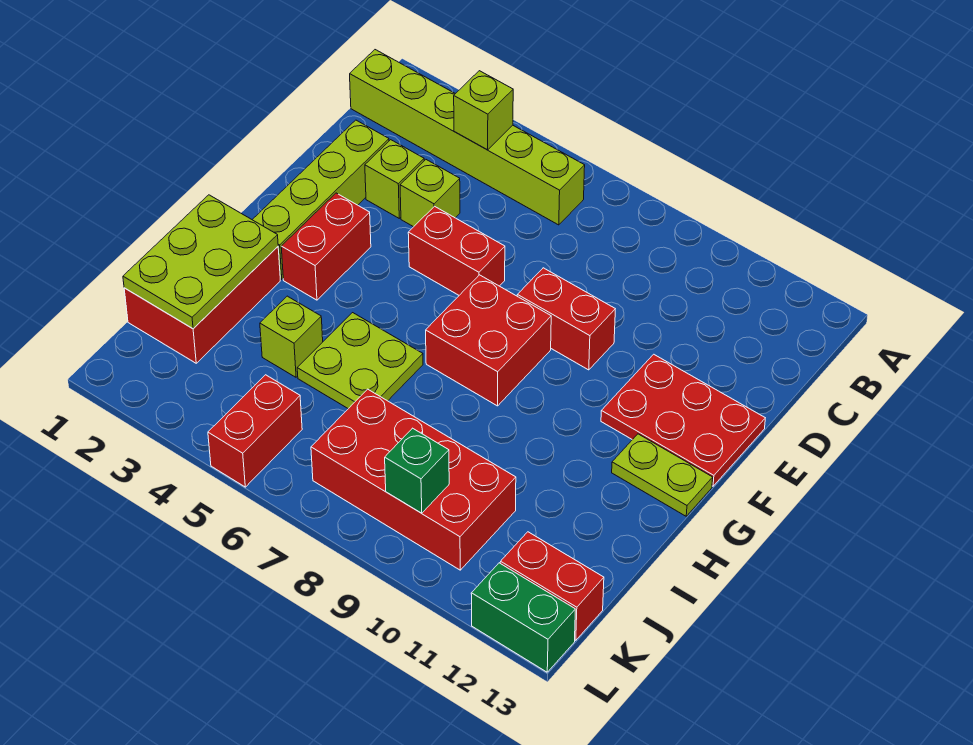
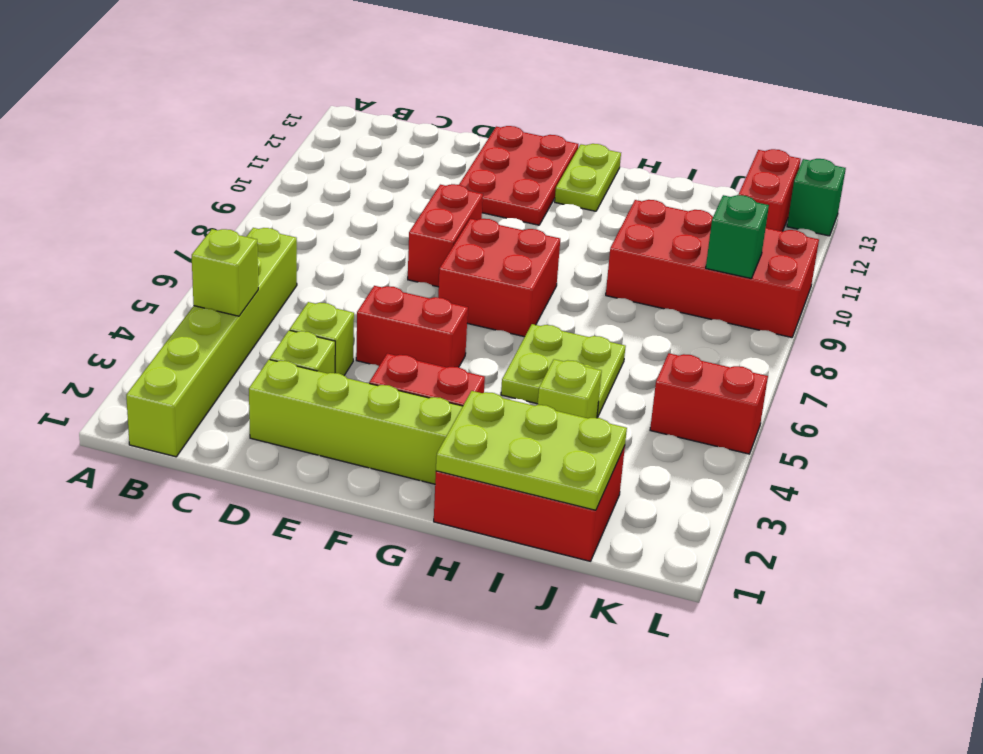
red 1x2 brick [408,206,505,295] -> red 1x2 brick turned to [356,286,468,367]
red 2x4 brick [311,389,516,570] -> red 2x4 brick turned to [606,200,819,337]
green 1x2 brick [471,563,575,672] -> green 1x1 brick [787,159,846,236]

